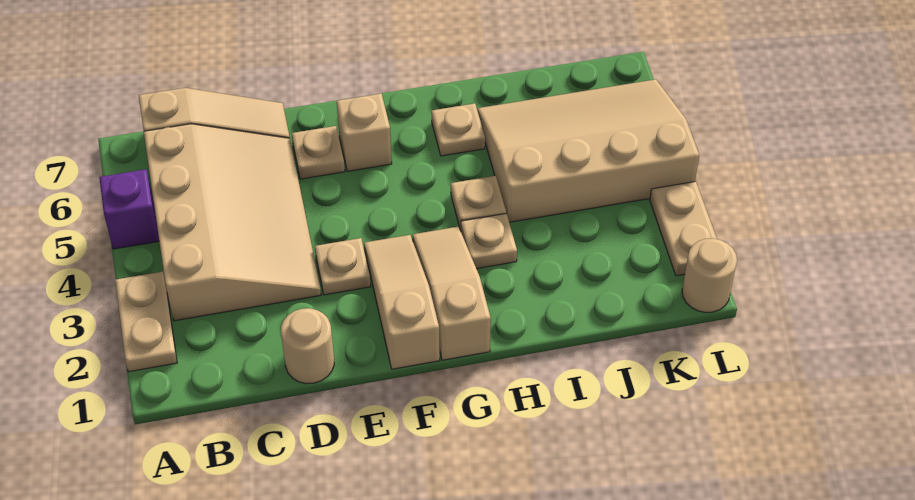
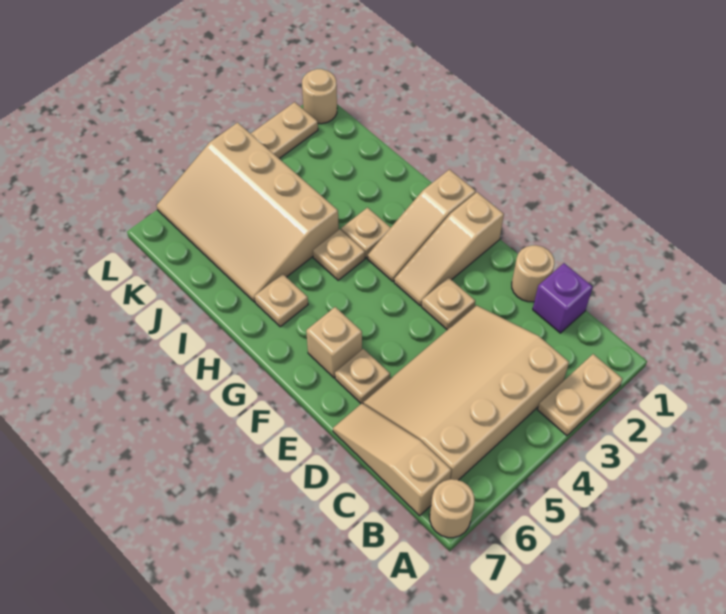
purple 1x1 brick [99,169,159,249] -> purple 1x1 brick moved to [533,263,593,333]
none -> tan 1x1 round brick [430,479,474,538]

